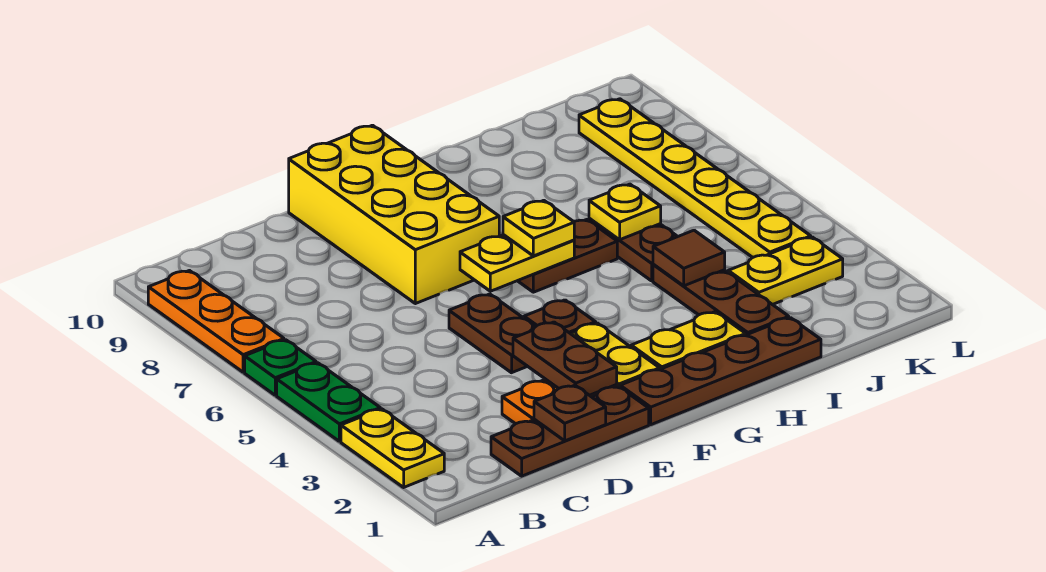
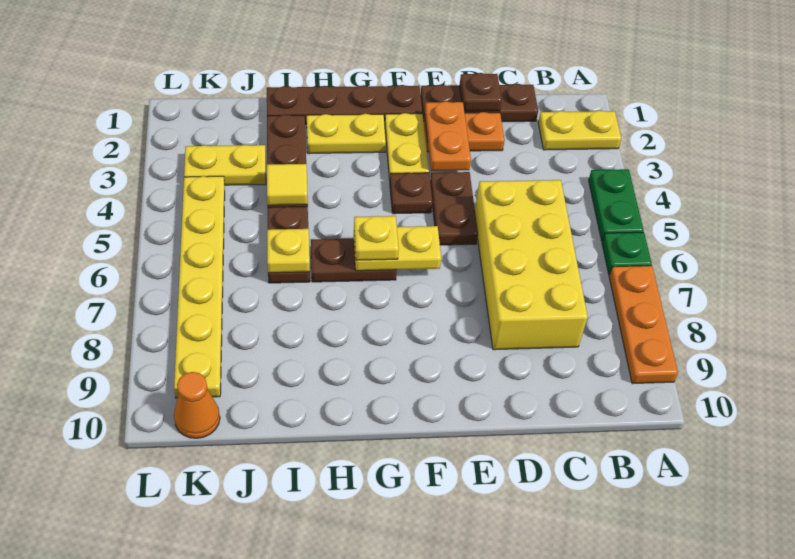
yellow 1x2 plate [341,409,444,487] -> yellow 1x2 plate turned to [538,111,621,150]
brown 1x2 plate [513,322,617,395] -> orange 1x2 plate [424,101,471,171]
yellow 2x4 brick [289,125,499,304] -> yellow 2x4 brick moved to [475,180,588,350]
brown 1x1 tile [653,230,725,286] -> yellow 1x1 tile [267,164,308,205]
none -> orange 1x1 cone [174,372,220,438]

